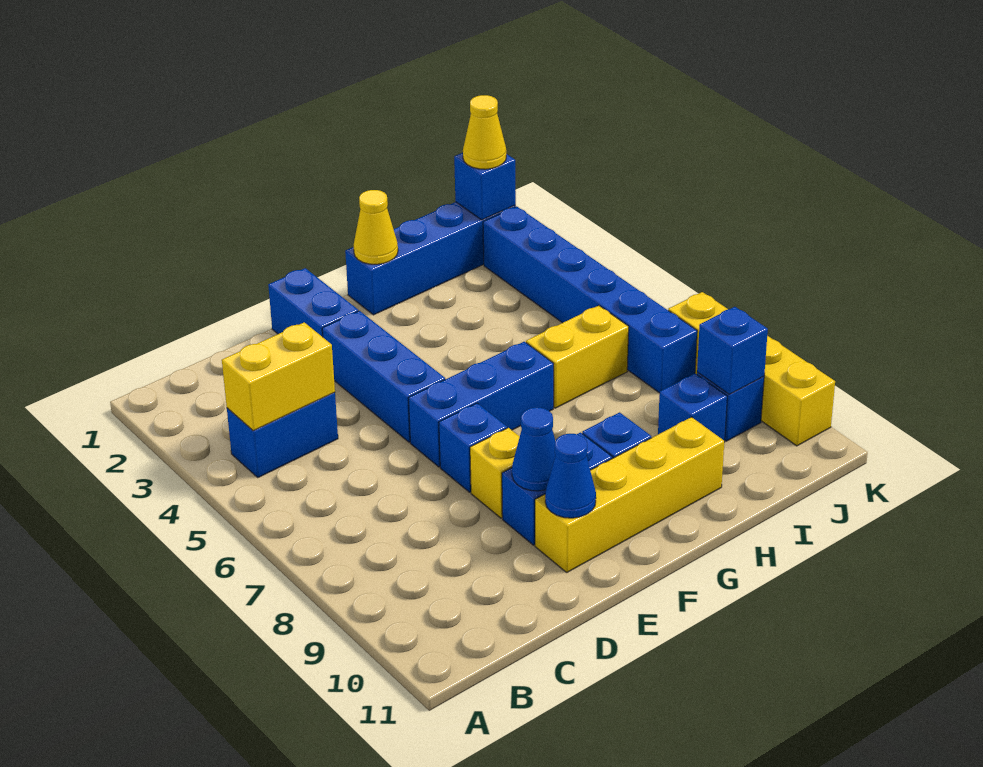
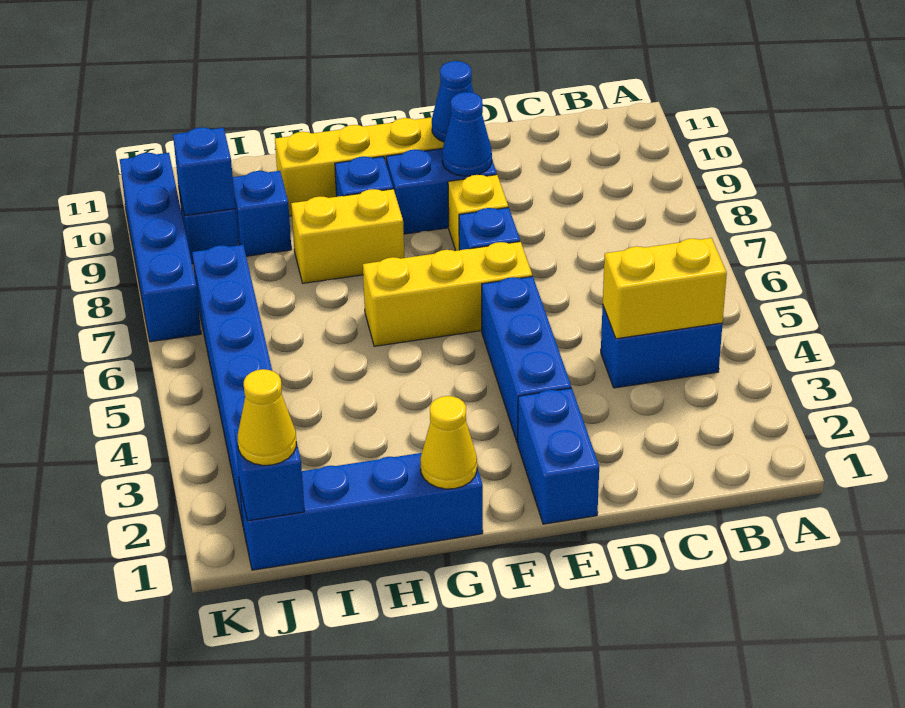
blue 1x3 brick [409,342,554,467] -> yellow 1x3 brick [363,242,532,346]
yellow 1x2 brick [526,306,629,408] -> yellow 1x2 brick moved to [291,189,404,283]
yellow 1x4 brick [668,292,835,446] -> blue 1x4 brick [120,153,201,342]

